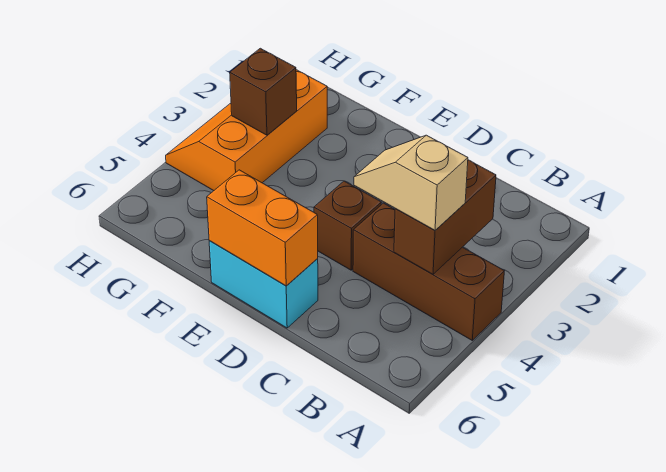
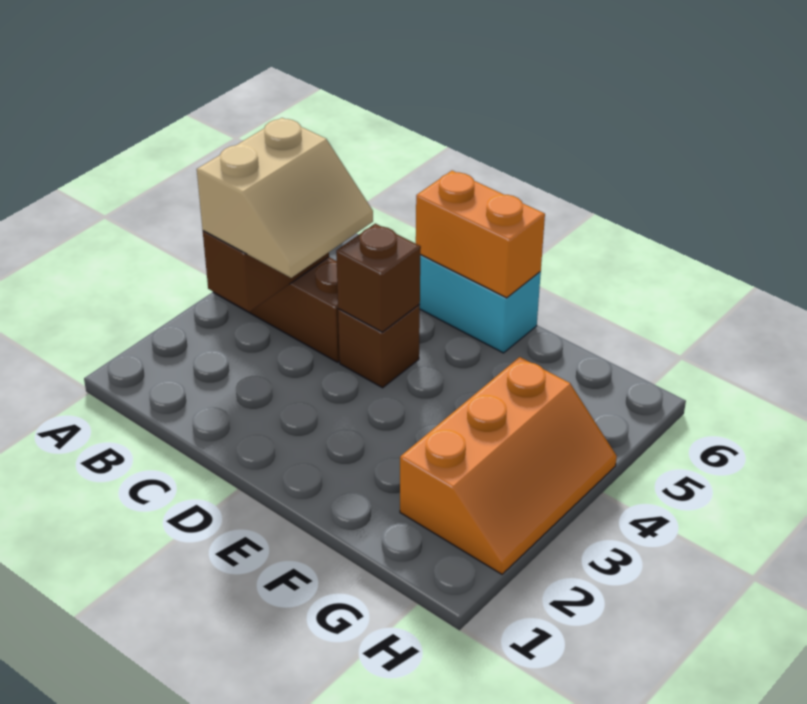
tan 1x2 slope [354,135,468,230] -> tan 2x2 slope [197,118,373,278]
brown 1x1 brick [230,48,297,135] -> brown 1x1 brick moved to [336,224,421,332]

